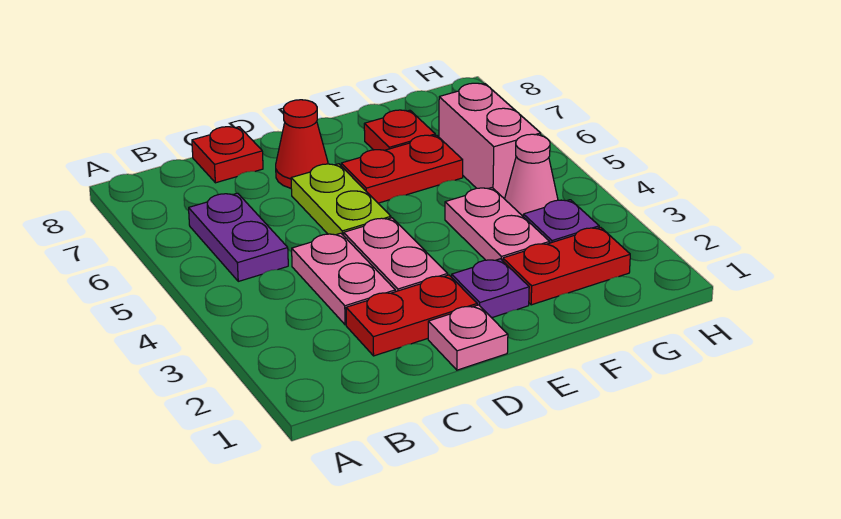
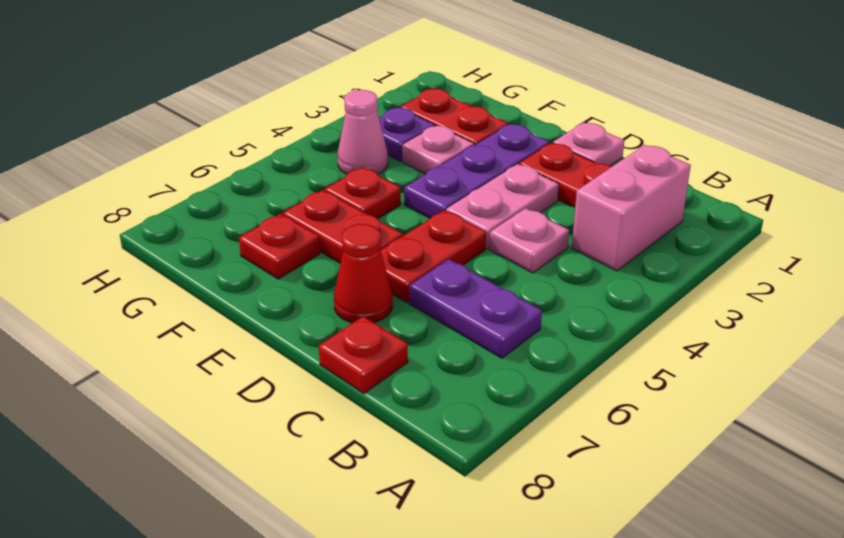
purple 1x2 plate [189,193,288,281] -> purple 1x2 plate turned to [409,259,542,358]
pink 1x2 plate [292,233,395,325] -> pink 1x1 plate [489,208,569,273]
lime 1x2 plate [291,164,391,236] -> red 1x2 plate [380,210,486,303]
purple 1x1 plate [452,259,529,318] -> purple 1x3 plate [404,124,549,218]
pink 1x2 plate [445,188,549,261] -> pink 1x1 plate [402,126,474,174]
none -> red 1x1 plate [325,167,401,219]
pink 1x2 brick [439,83,541,199] -> pink 1x2 brick moved to [572,145,691,271]

